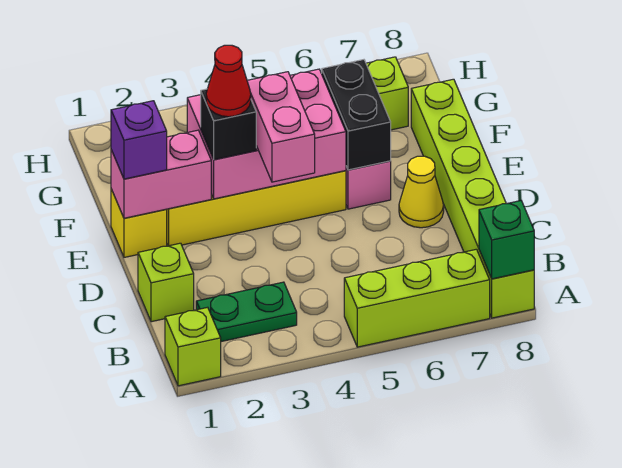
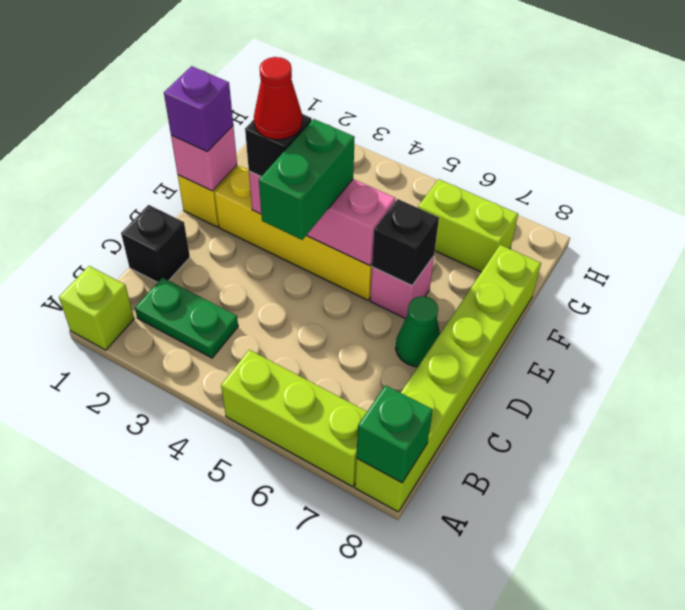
lime 1x1 brick [138,243,194,322] -> black 1x1 brick [121,205,190,282]
pink 1x2 brick [247,72,315,182] -> green 1x2 brick [259,119,355,240]
yellow 1x1 cone [399,156,444,228] -> green 1x1 cone [396,296,440,367]
pink 1x2 brick [111,130,211,218] -> pink 1x1 brick [171,126,237,191]
pink 2x3 brick [187,69,346,199] -> pink 1x3 brick [249,171,396,266]
black 1x2 brick [322,60,391,170] -> black 1x1 brick [372,199,439,286]

